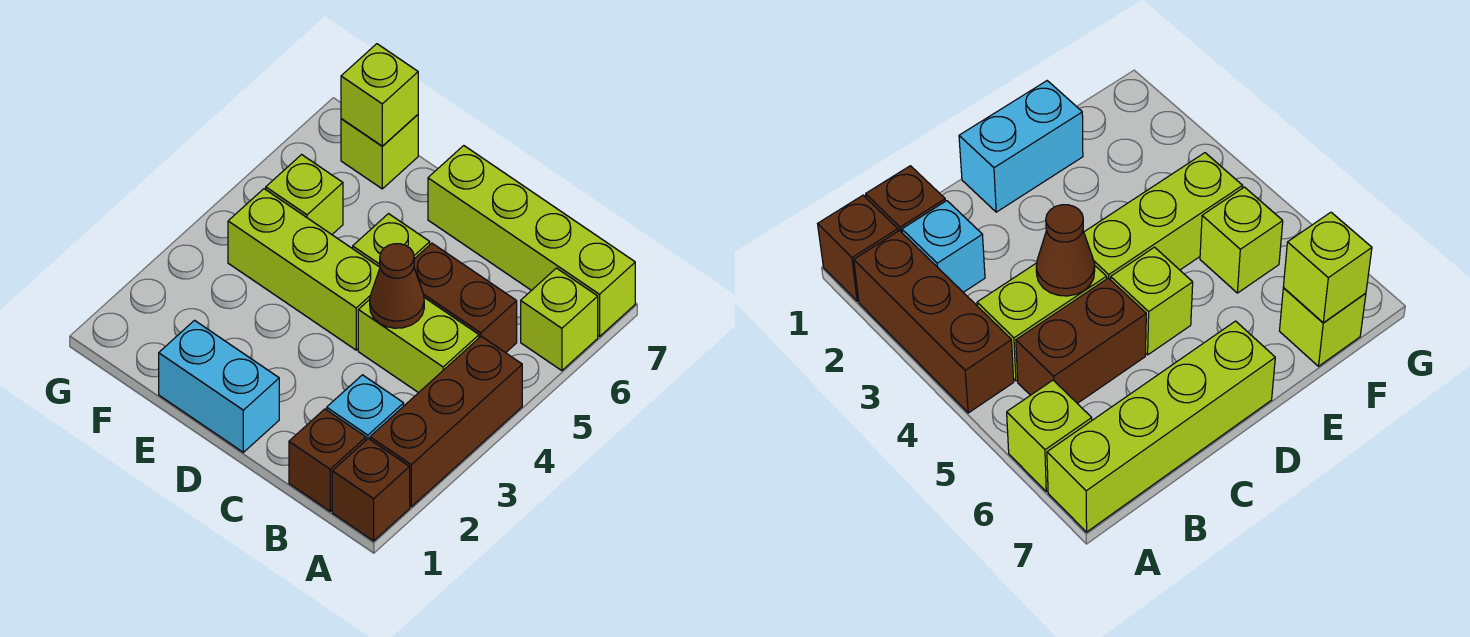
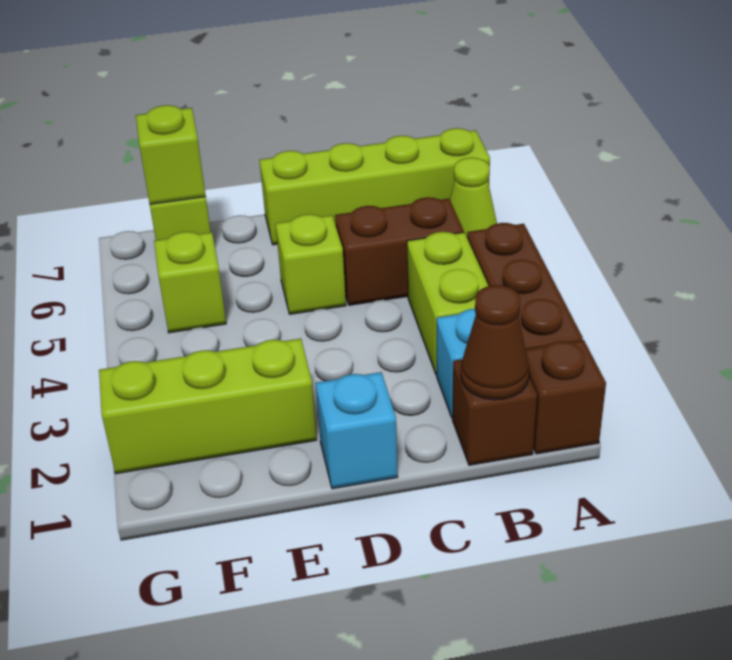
lime 1x1 brick [521,268,598,371] -> lime 1x1 cone [450,158,497,237]
lime 1x2 brick [358,298,479,393] -> lime 1x2 brick turned to [407,232,488,374]
brown 1x1 cone [370,244,424,328] -> brown 1x1 cone moved to [461,285,529,400]
cyan 1x2 brick [159,320,279,452] -> cyan 1x1 brick [316,372,398,489]
lime 1x3 brick [228,189,380,350] -> lime 1x3 brick moved to [99,339,317,474]

